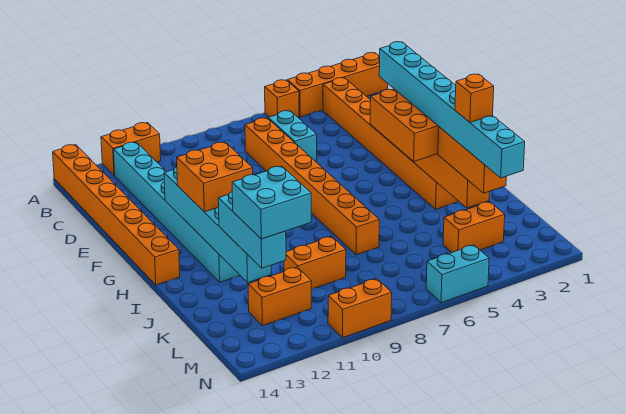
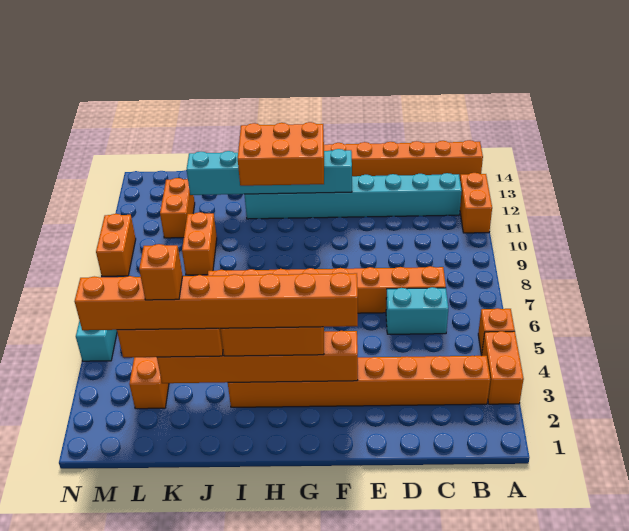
orange 1x4 brick [287,53,388,117] -> orange 1x2 brick [482,331,524,404]
cyan 1x8 brick [379,42,525,178] -> orange 1x8 brick [75,273,358,330]
orange 2x2 brick [177,142,253,212] -> orange 2x3 brick [238,122,324,186]
cyan 1x3 brick [218,192,286,268] -> none
cyan 2x2 brick [232,166,311,239] -> none

